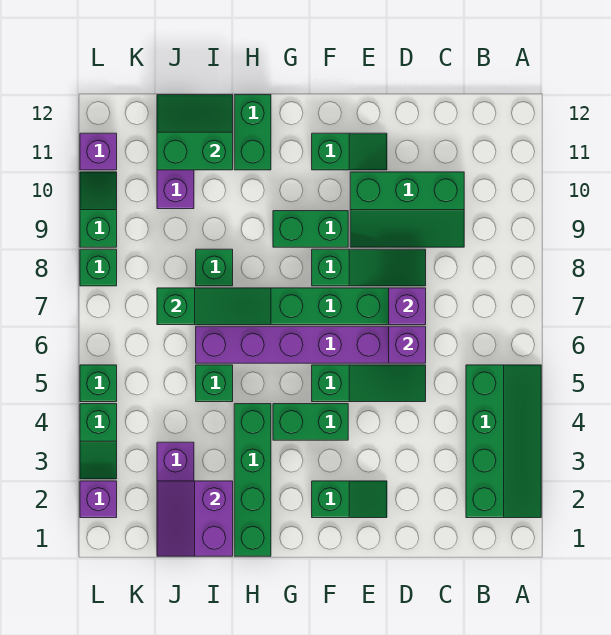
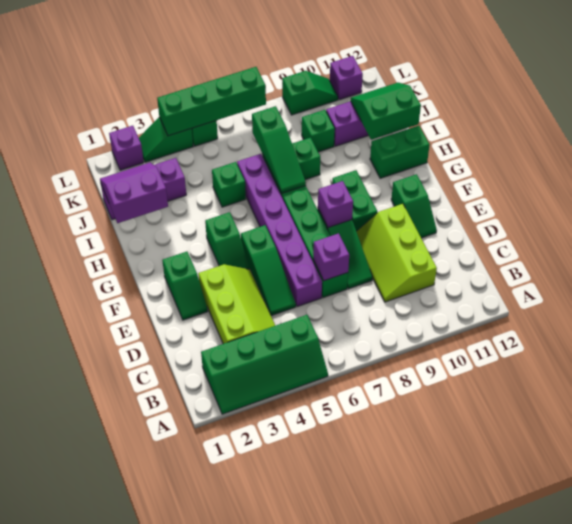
none -> lime 2x3 slope [198,264,275,344]
green 2x3 slope [350,172,464,247] -> lime 2x3 slope [356,204,437,302]
purple 1x1 brick [389,326,426,363] -> purple 1x1 brick moved to [318,181,353,228]
green 1x2 brick [273,404,348,440] -> green 1x2 slope [205,212,250,269]
green 1x4 brick [234,404,271,556] -> green 1x4 brick moved to [157,67,266,136]
green 2x2 slope [157,95,233,170] -> green 2x2 slope turned to [351,83,421,140]
green 1x1 brick [80,249,117,286] -> green 1x1 brick moved to [302,110,335,152]

